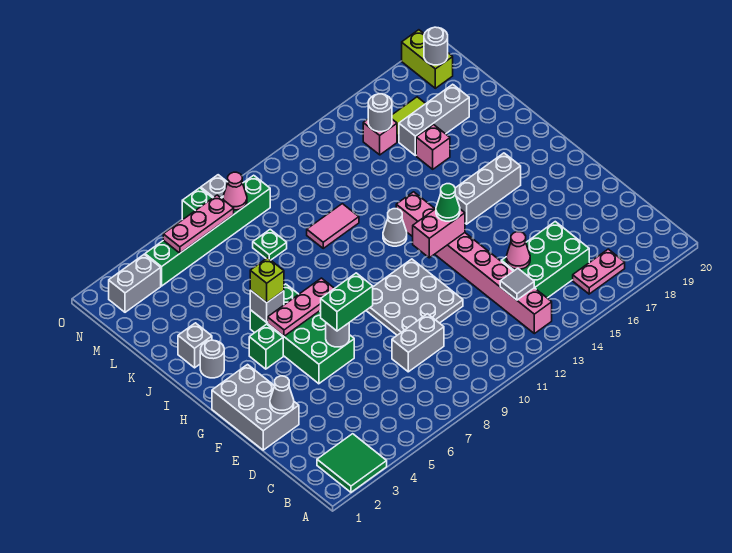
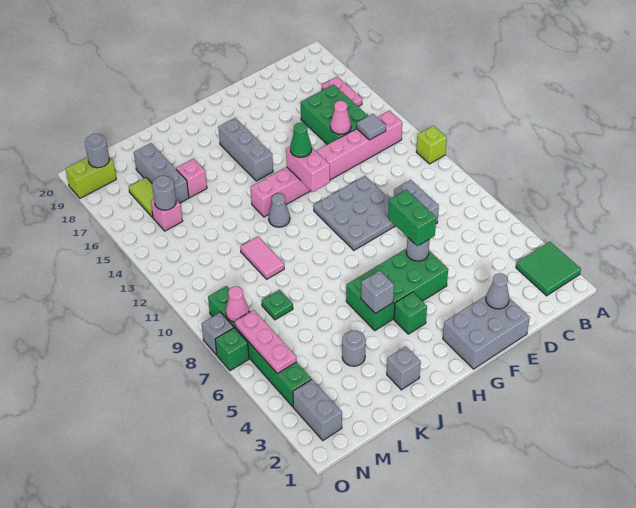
pink 1x3 plate [268,278,334,336] -> none
grey 1x1 round brick [200,340,224,378] -> grey 1x1 round brick moved to [342,330,366,366]
lime 1x1 brick [250,258,284,303] -> lime 1x1 brick moved to [417,126,447,164]

